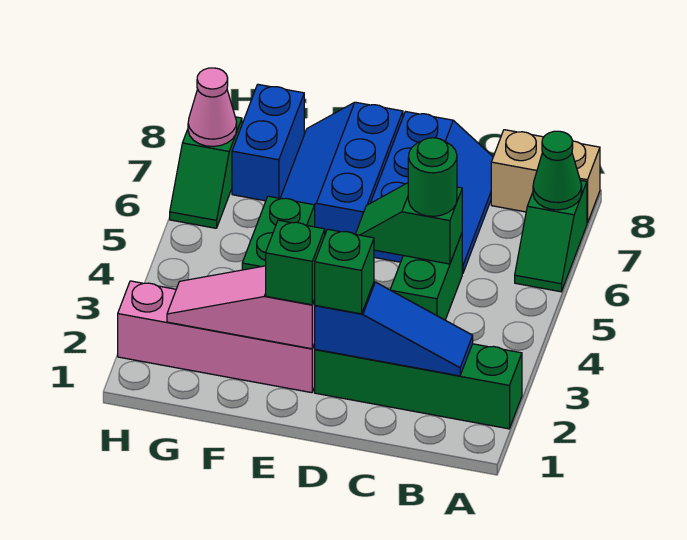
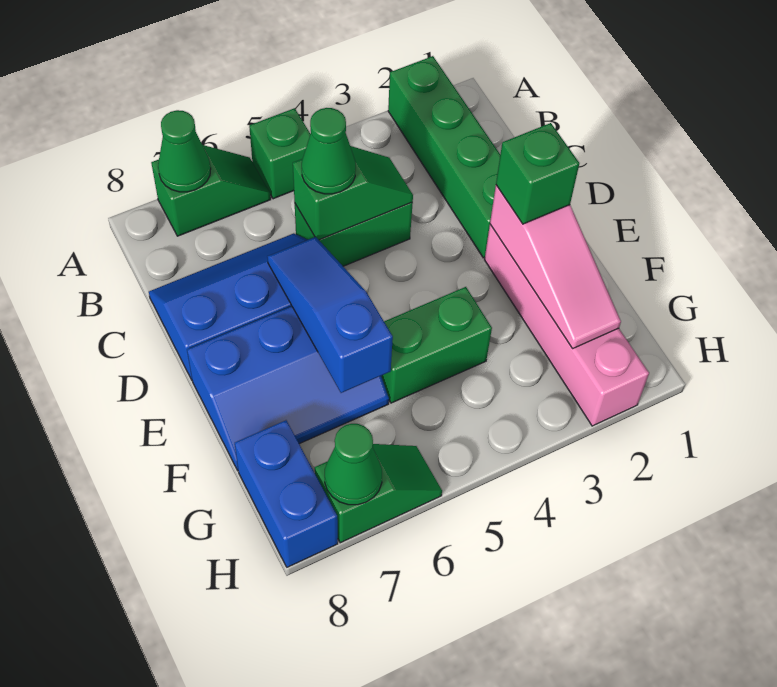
tan 1x2 brick [491,130,600,223] -> none
blue 1x3 slope [315,282,473,376] -> blue 1x3 slope moved to [267,237,393,393]
green 1x2 slope [356,183,462,264] -> green 1x2 slope turned to [293,146,413,240]
green 1x1 round brick [408,138,457,216] -> green 1x1 cone [302,108,356,194]
green 1x1 brick [315,229,374,314] -> green 1x1 brick moved to [249,108,310,199]
blue 1x2 brick [232,84,304,201] -> blue 1x2 brick turned to [235,420,338,567]
pink 1x1 cone [188,68,237,147] -> green 1x1 cone [325,424,382,505]

